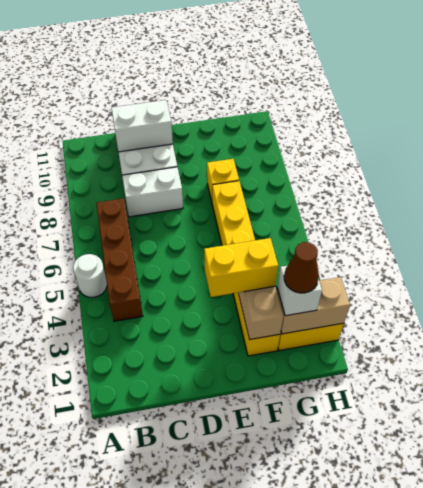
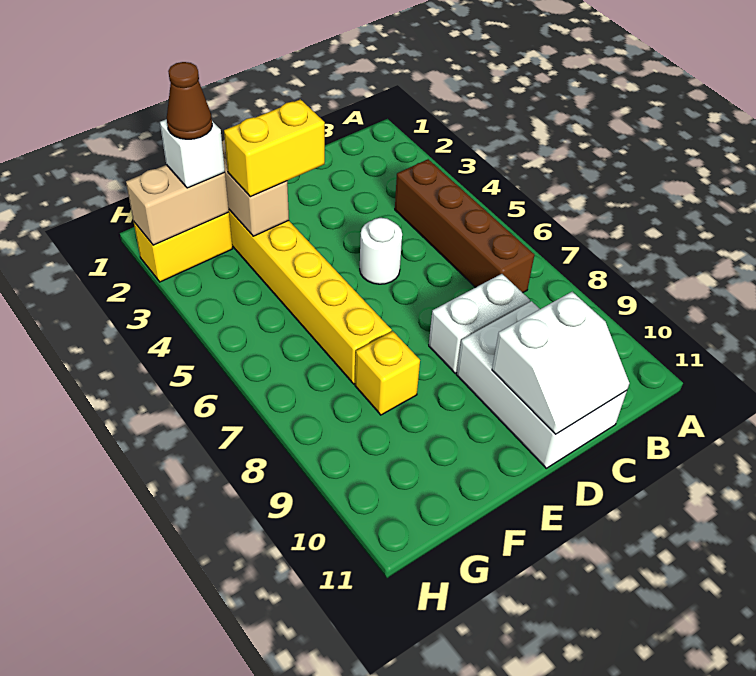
white 1x1 round brick [73,254,107,297] -> white 1x1 round brick moved to [360,218,402,284]

